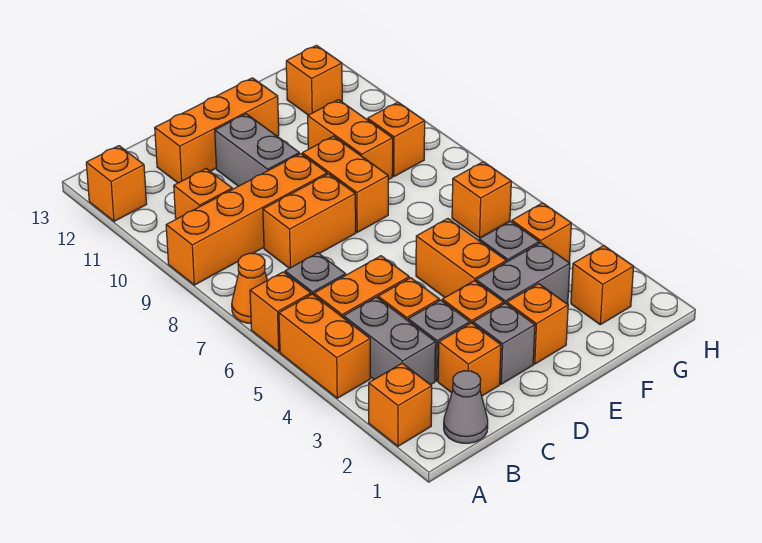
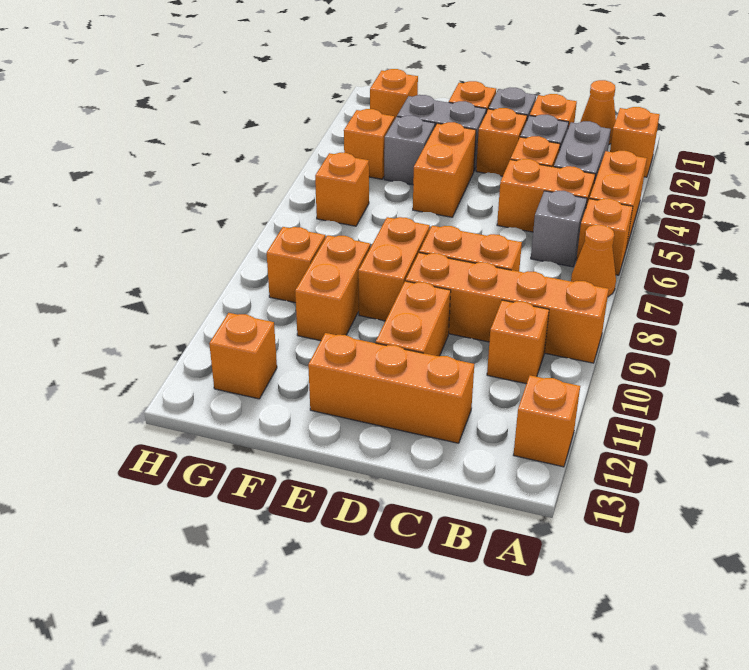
grey 1x1 cone [444,371,488,443] -> orange 1x1 cone [580,80,616,144]
grey 1x2 brick [215,114,299,186] -> orange 1x2 brick [376,281,451,356]

